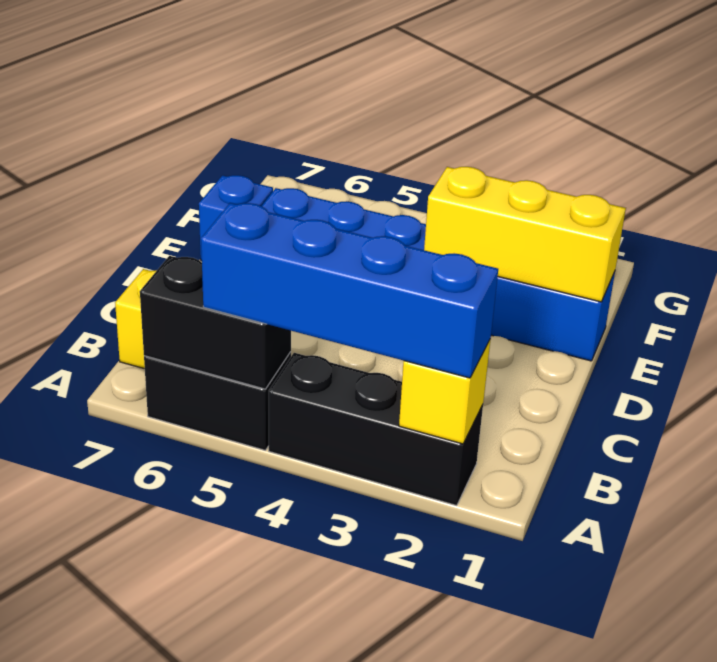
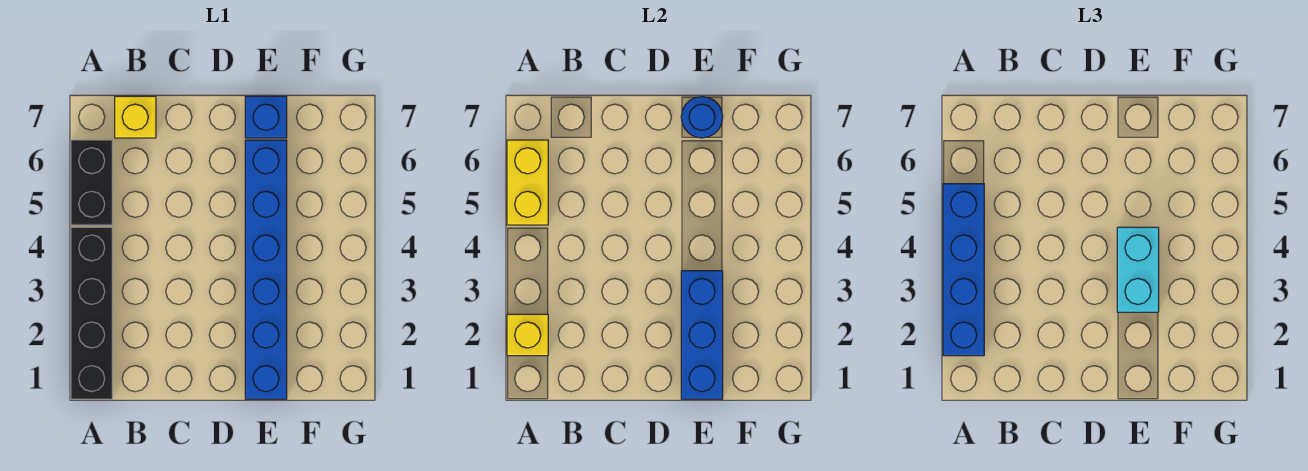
black 1x3 brick [269,353,483,506] -> black 1x4 brick [71,227,112,399]
black 1x2 brick [140,256,291,389] -> yellow 1x2 brick [507,140,548,225]
yellow 1x3 brick [424,167,626,302] -> blue 1x3 brick [681,271,723,399]
none -> cyan 1x2 brick [1117,227,1159,312]
none -> blue 1x1 round brick [681,97,723,138]

